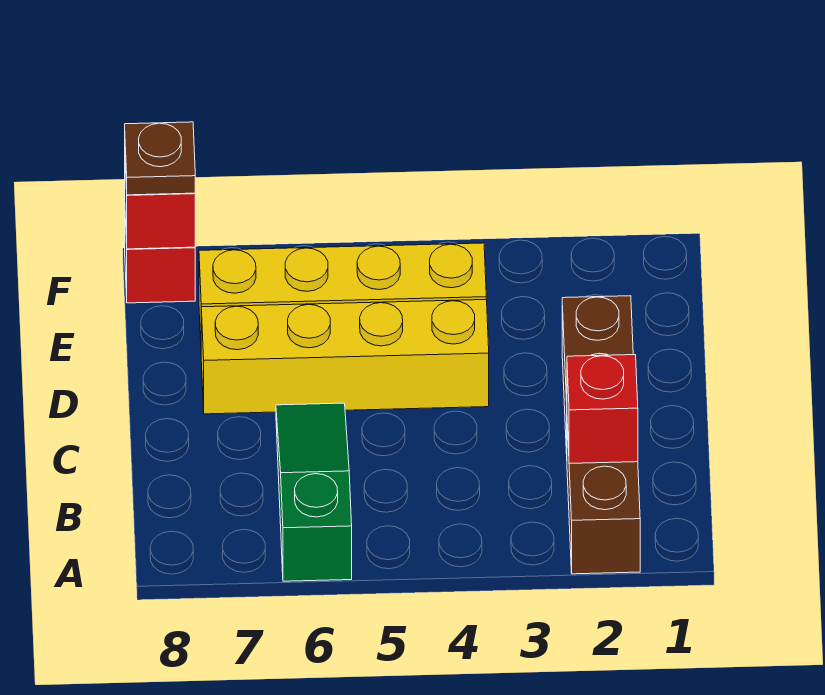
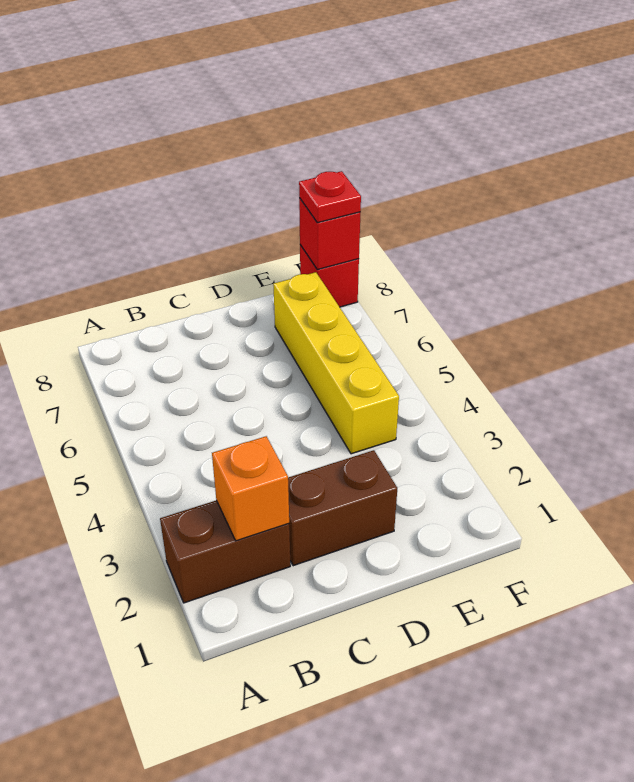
green 1x3 slope [276,403,352,581] -> none
red 1x1 brick [567,355,638,464] -> orange 1x1 brick [212,436,289,541]
yellow 1x4 brick [201,300,489,414] -> none
brown 1x1 plate [125,122,195,195] -> red 1x1 plate [299,171,361,223]

